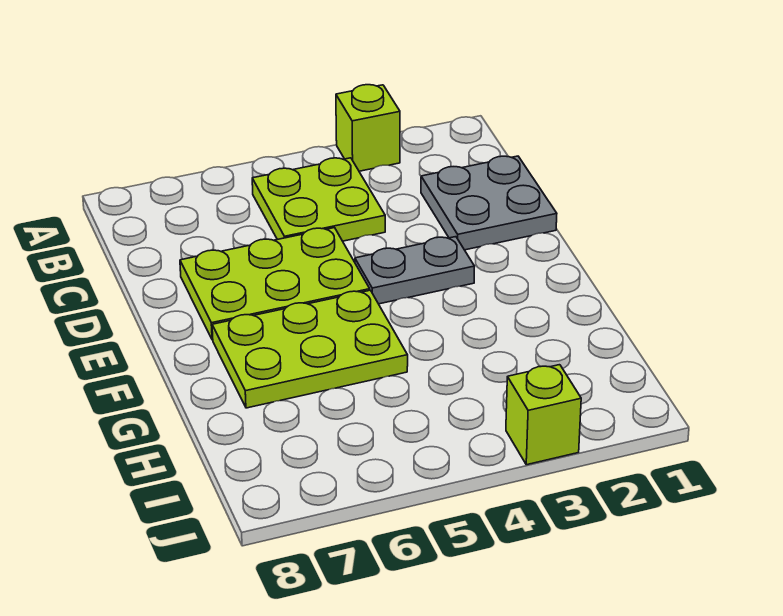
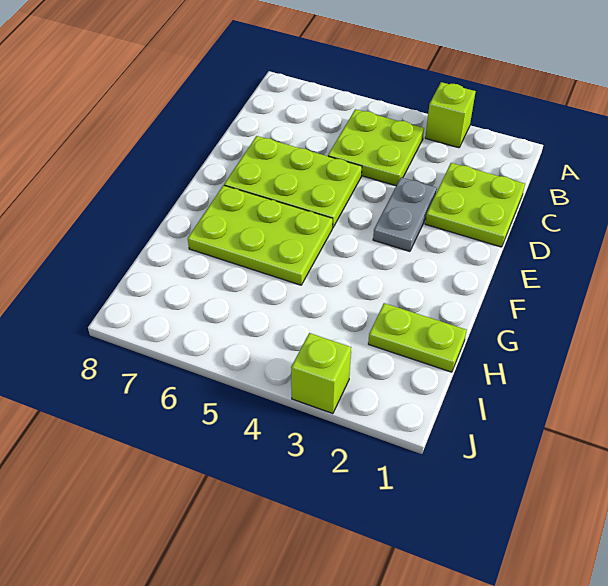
grey 2x2 plate [421,156,557,250] -> lime 2x2 plate [425,163,525,247]
grey 1x2 plate [355,237,475,304] -> grey 1x2 plate turned to [373,177,437,251]
none -> lime 1x2 plate [368,303,467,372]

